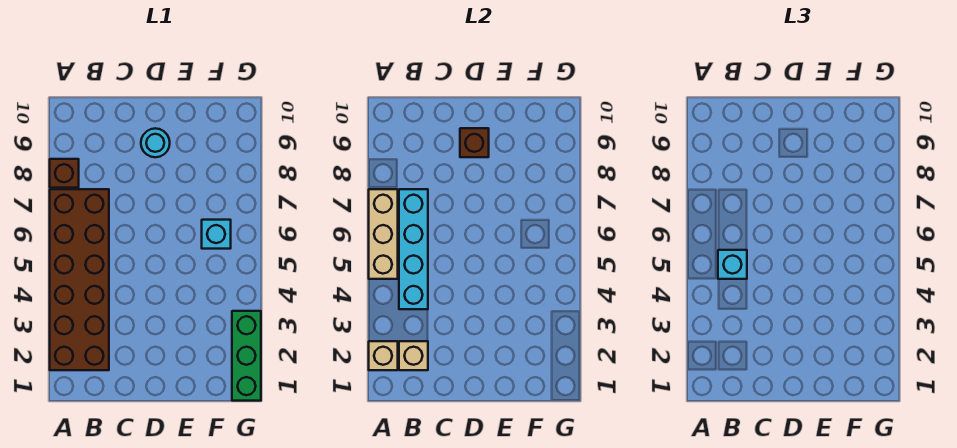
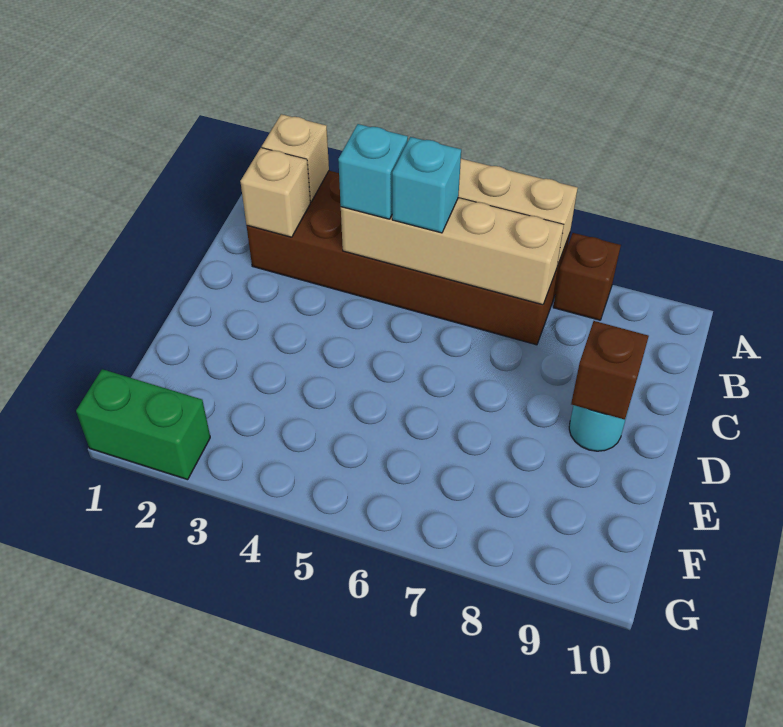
cyan 1x4 brick [399,189,428,309] -> tan 1x4 brick [341,198,564,305]
cyan 1x1 brick [202,220,231,249] -> cyan 1x1 brick moved to [338,124,408,219]
green 1x3 brick [232,311,261,401] -> green 1x2 brick [76,369,210,480]

